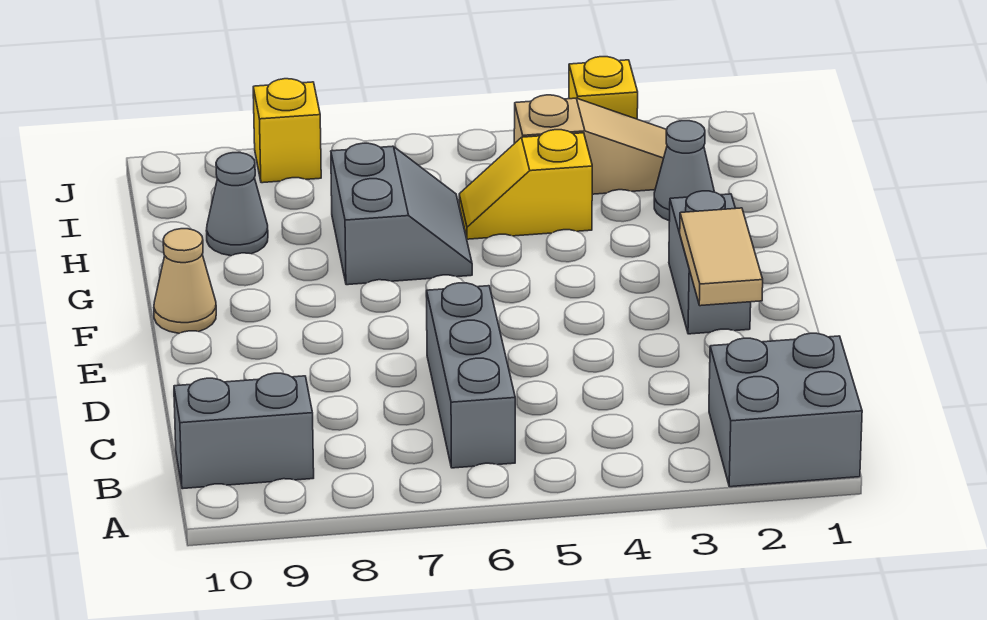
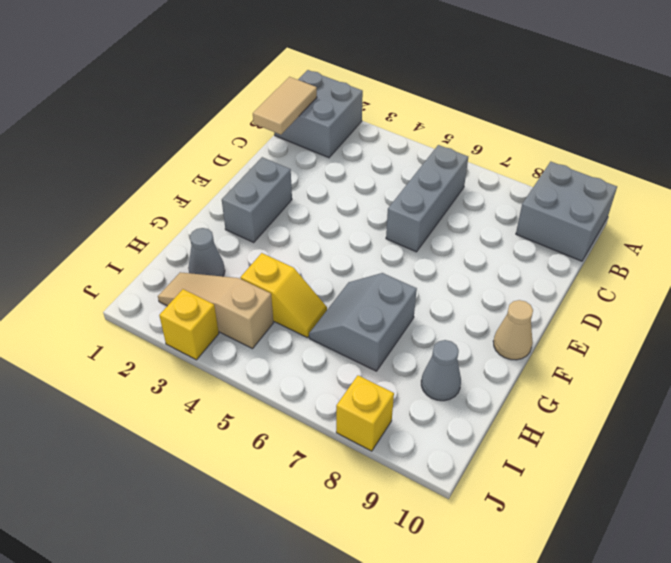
grey 1x2 brick [174,373,314,489] -> grey 2x2 brick [516,162,617,261]
tan 1x2 tile [680,208,763,306] -> tan 1x2 tile moved to [253,77,317,135]

